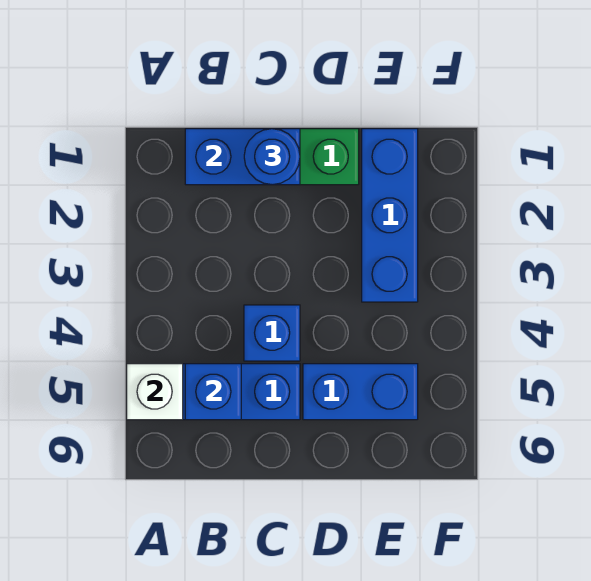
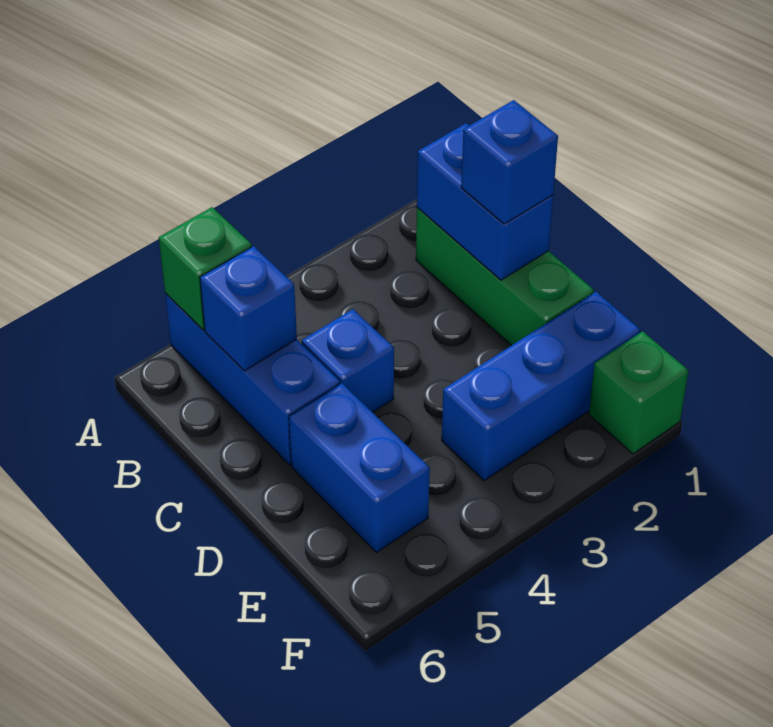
white 1x1 brick [127,364,183,420] -> green 1x1 brick [159,207,252,330]
blue 1x1 round brick [244,129,300,185] -> blue 1x1 brick [461,100,558,224]
none -> green 1x1 brick [589,331,688,454]

